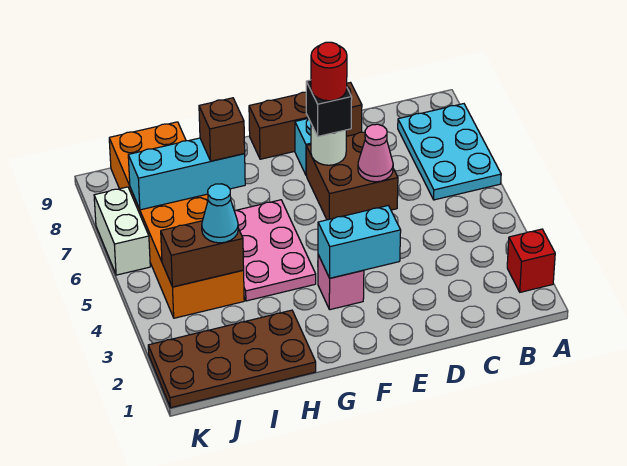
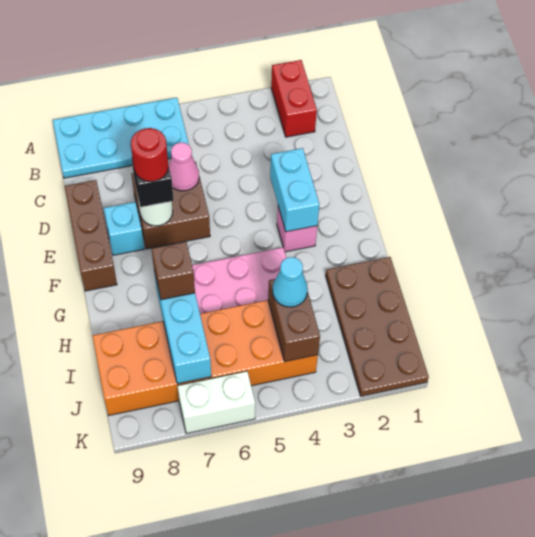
red 1x1 brick [507,229,555,292] -> red 1x2 brick [271,60,317,137]
cyan 2x3 plate [398,104,501,200] -> cyan 2x4 plate [53,98,189,178]

